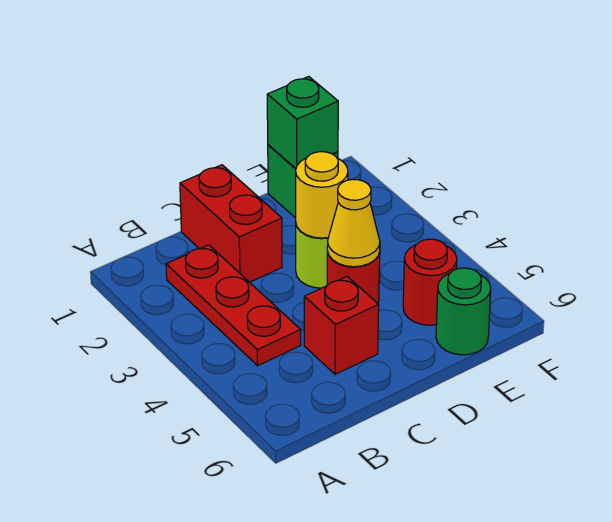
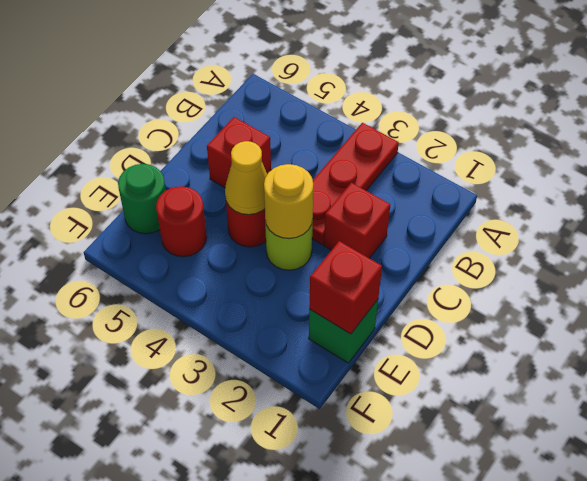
red 1x3 plate [166,245,301,366] -> red 1x3 plate turned to [312,123,399,244]
red 1x2 brick [180,165,282,282] -> red 1x1 brick [324,183,390,258]
green 1x1 brick [267,76,338,168] -> red 1x1 brick [309,241,382,334]

